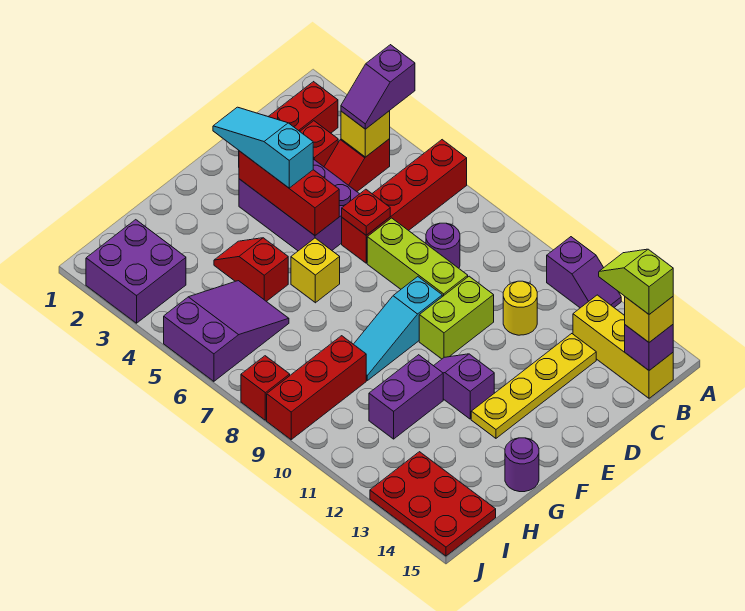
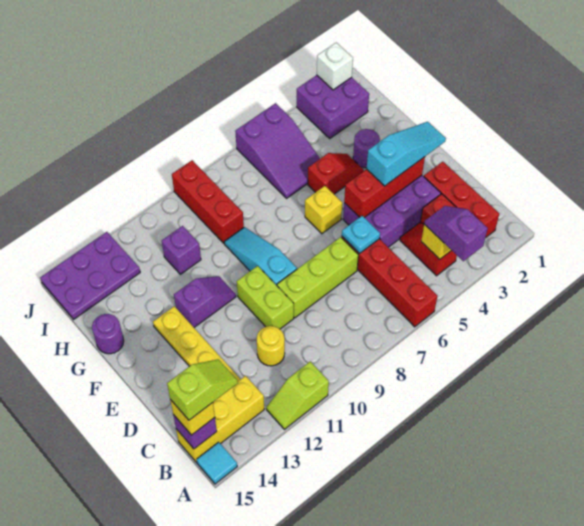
purple 1x2 slope [547,237,621,308] -> lime 1x2 slope [266,361,329,429]
none -> cyan 1x1 tile [197,442,237,484]
purple 1x1 round brick [426,223,460,268] -> purple 1x1 round brick moved to [353,129,380,168]
red 1x1 plate [342,189,390,235] -> cyan 1x1 plate [342,216,380,253]
purple 1x2 brick [369,355,443,439] -> purple 1x1 brick [162,226,201,274]
red 2x3 plate [370,452,496,556] -> purple 2x3 plate [40,232,140,319]
none -> white 1x1 brick [317,43,353,90]
red 1x1 brick [241,356,290,420] -> none

